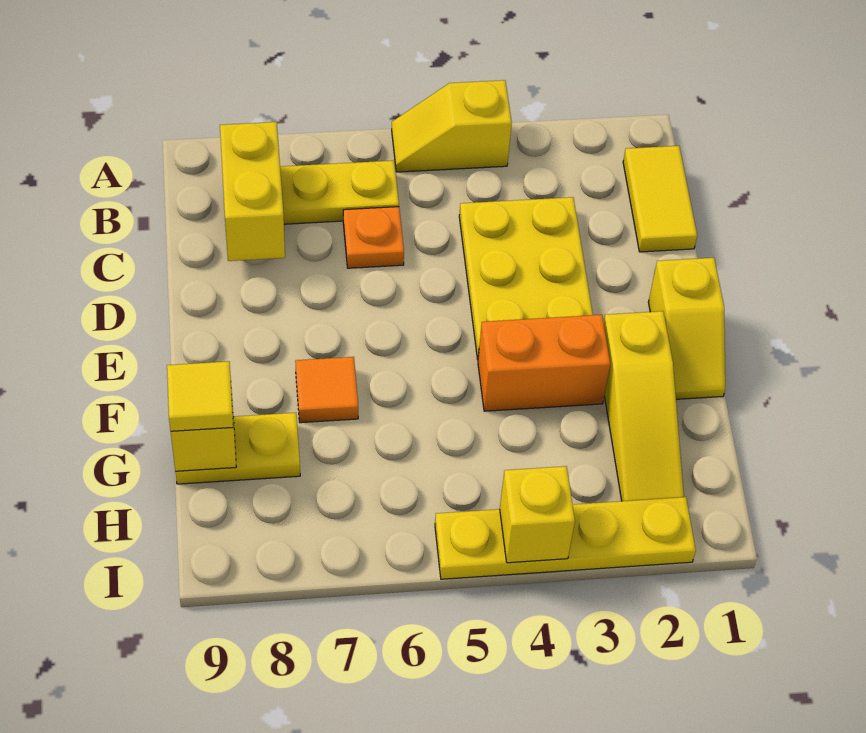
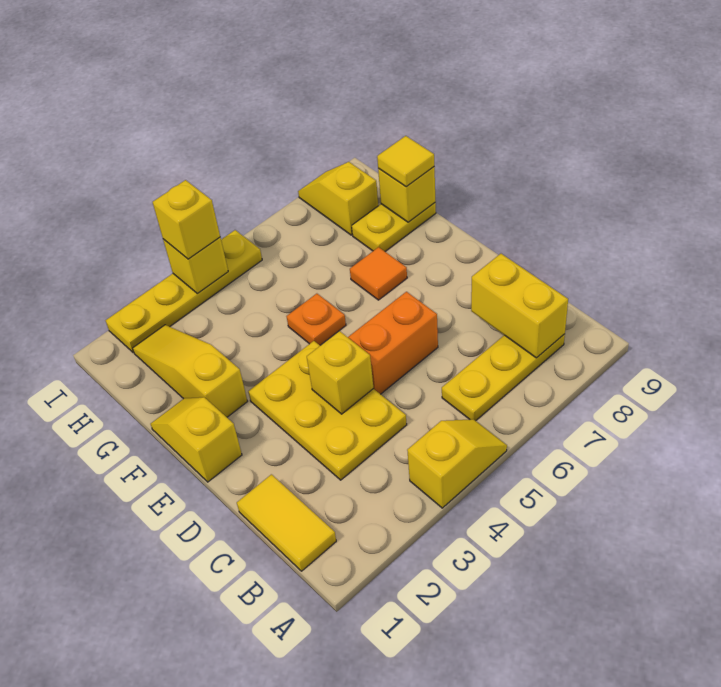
orange 1x1 plate [343,207,404,268] -> orange 1x1 plate moved to [287,294,346,345]
none -> yellow 1x1 brick [307,331,373,414]
orange 1x2 brick [478,315,610,411] -> orange 1x2 brick moved to [348,292,438,394]
none -> yellow 1x2 slope [298,162,378,235]
none -> yellow 1x1 brick [153,180,220,259]

